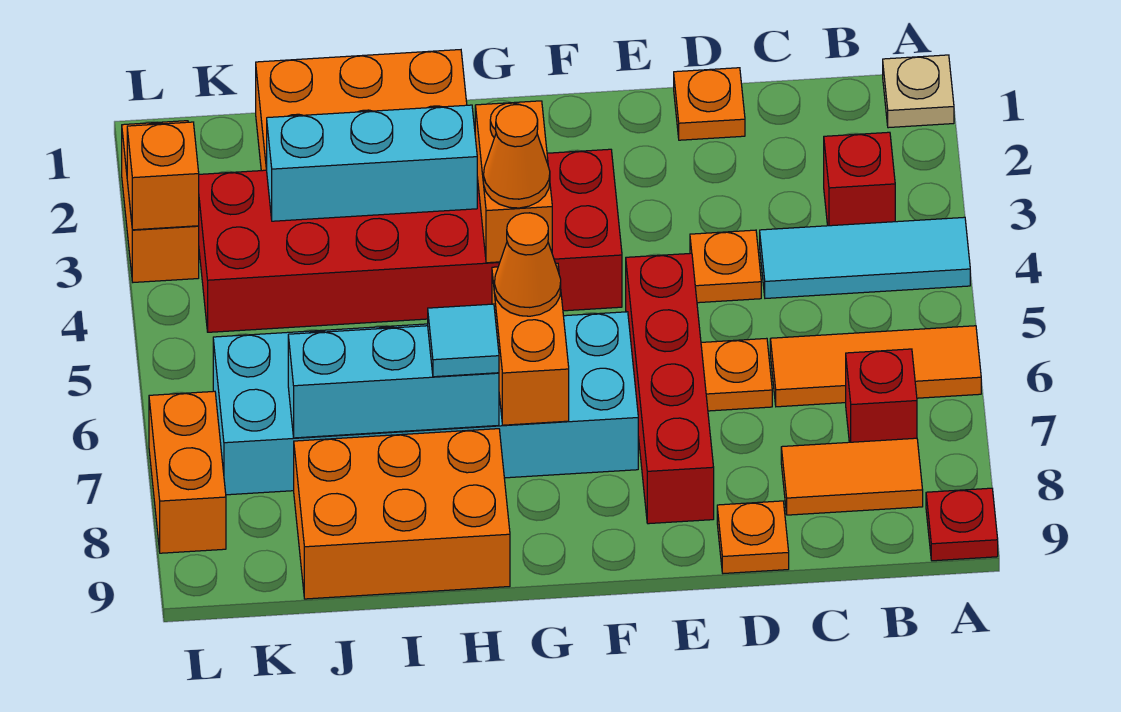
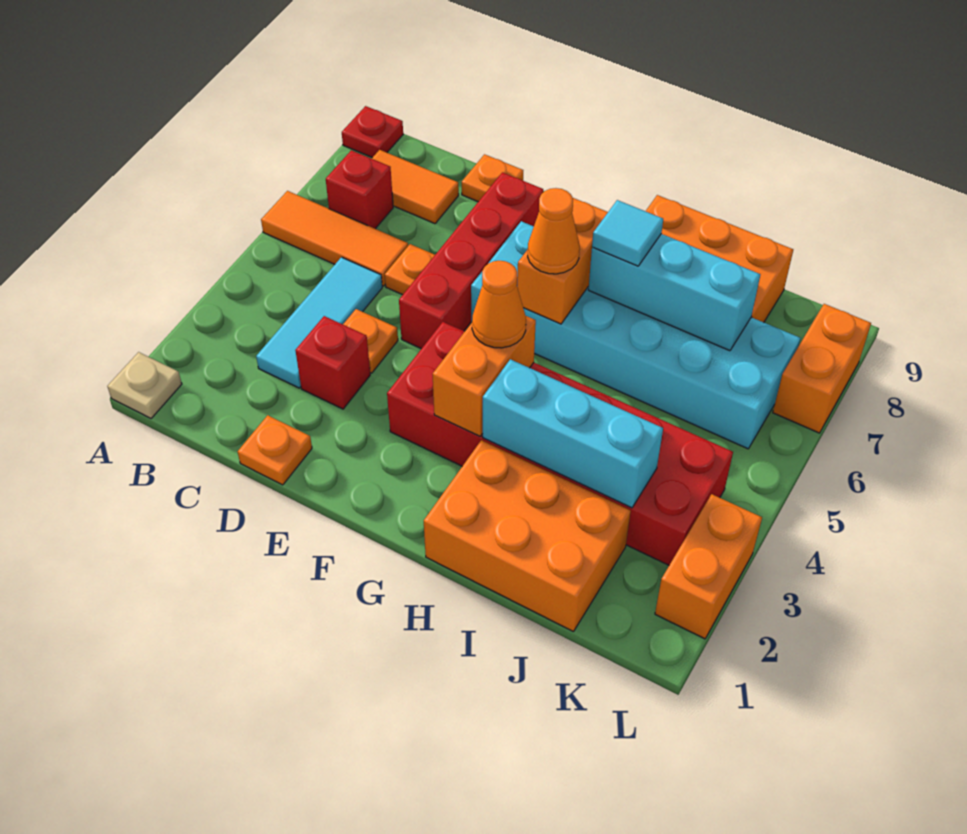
cyan 1x3 tile [760,217,970,298] -> cyan 1x3 tile turned to [256,257,382,388]
red 1x1 brick [824,132,895,226] -> red 1x1 brick moved to [295,316,370,409]
orange 1x1 brick [127,122,199,230] -> none

